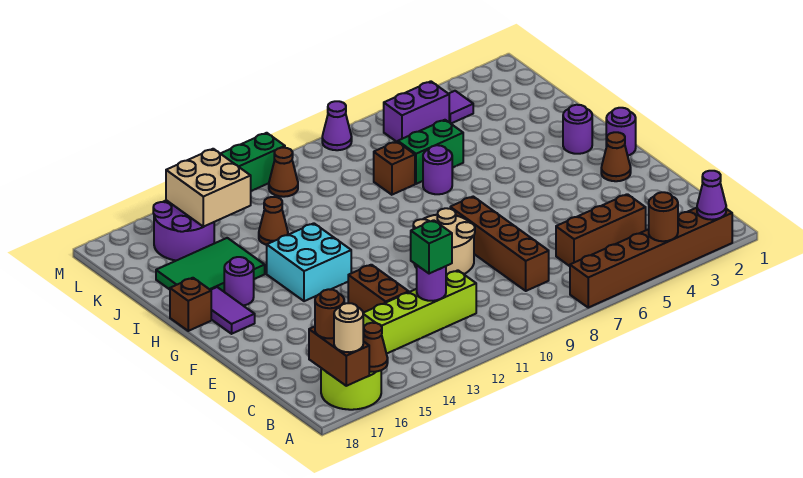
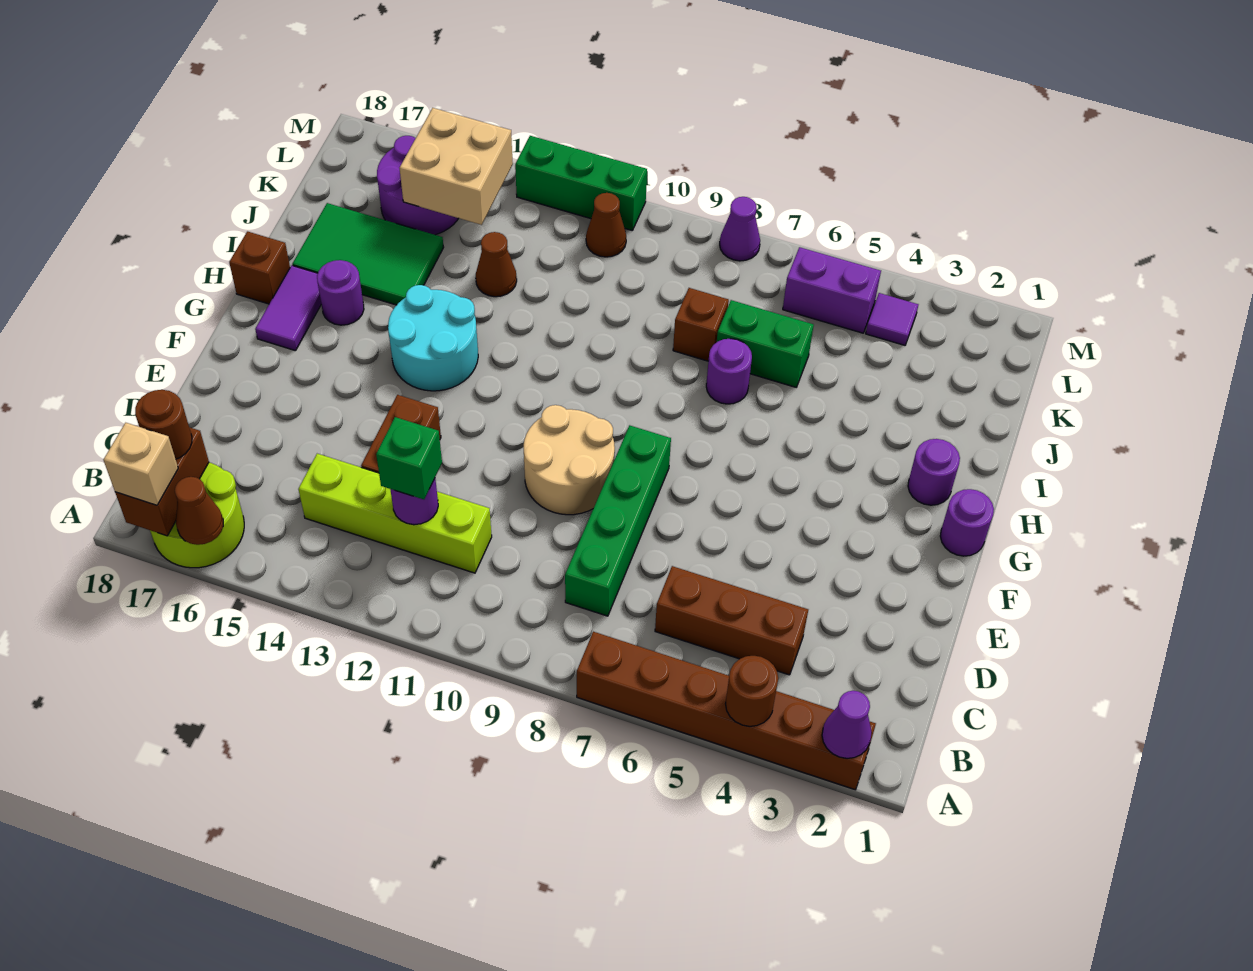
tan 1x1 round brick [334,303,363,352] -> tan 1x1 brick [103,423,178,505]
brown 1x4 brick [450,197,549,291] -> green 1x4 brick [565,425,671,616]
brown 1x1 cone [601,132,631,181] -> none
cyan 2x2 brick [267,223,351,301] -> cyan 2x2 round brick [388,285,478,391]

